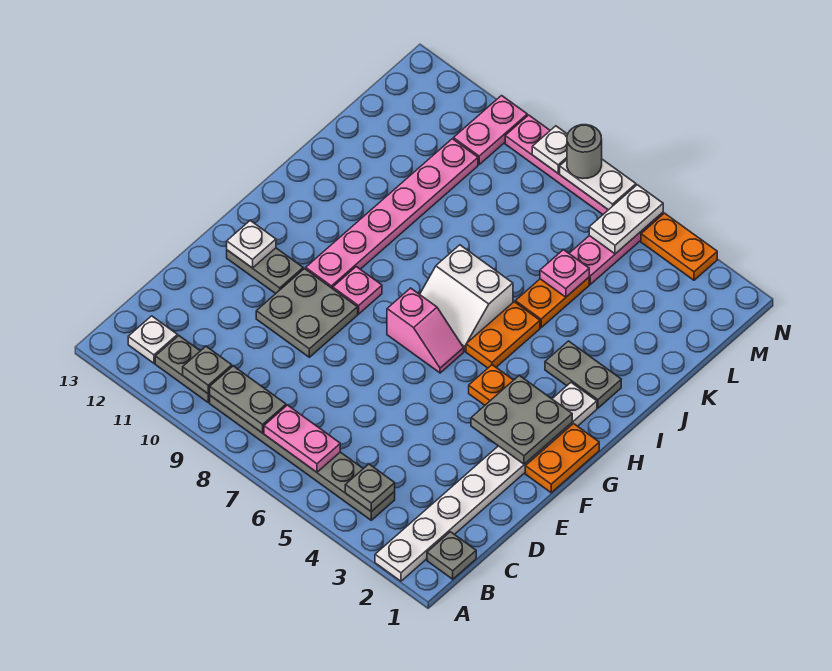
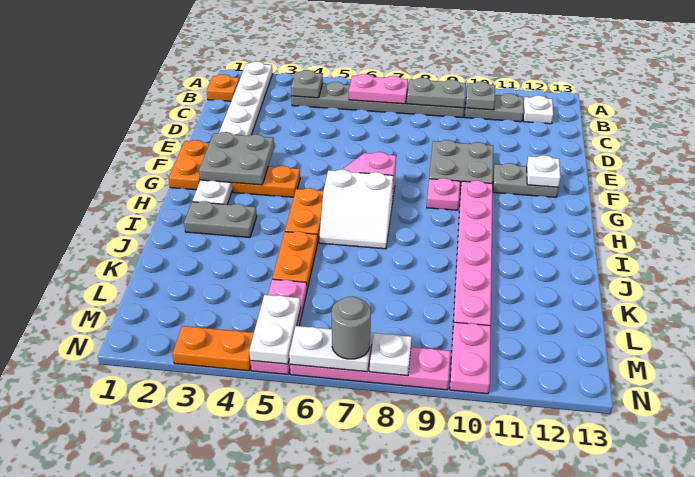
grey 1x1 plate [427,532,476,579] -> orange 1x1 plate [207,74,239,101]
white 2x2 slope [420,245,513,351] -> white 2x2 slope turned to [319,170,393,249]
pink 1x1 plate [540,250,589,297] -> none

